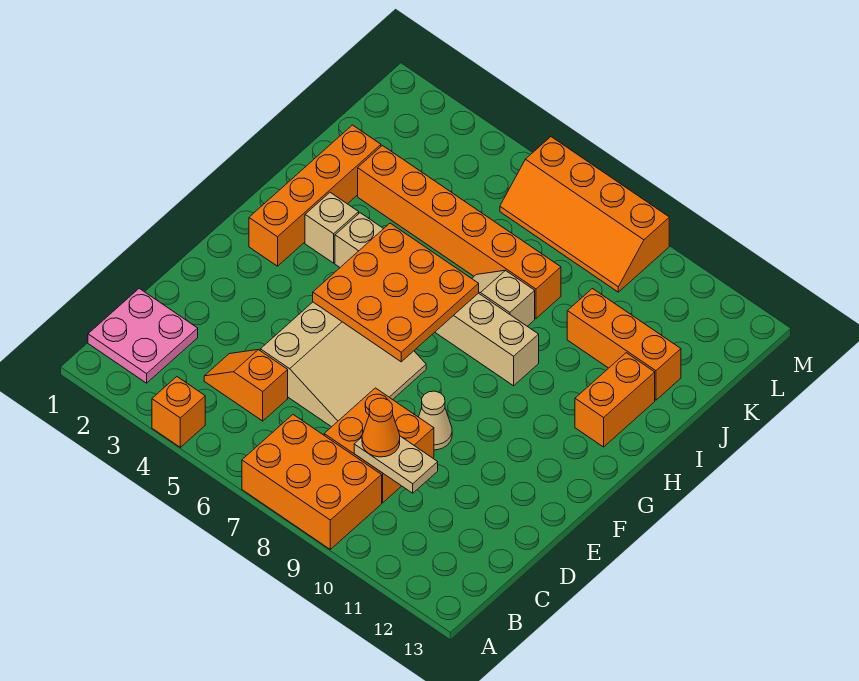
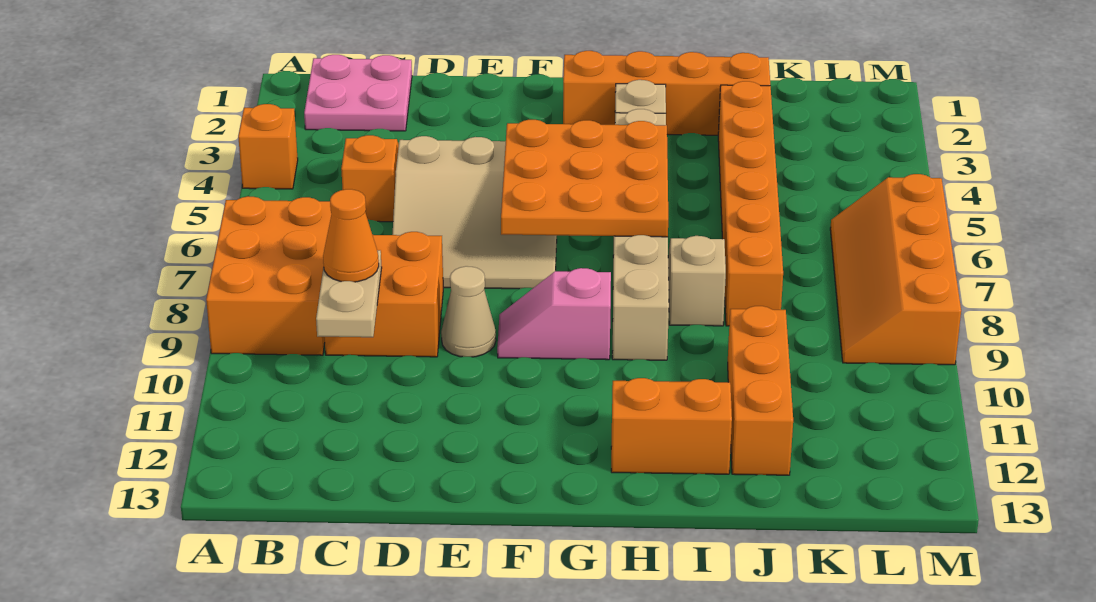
none -> pink 1x2 slope [497,268,611,360]

